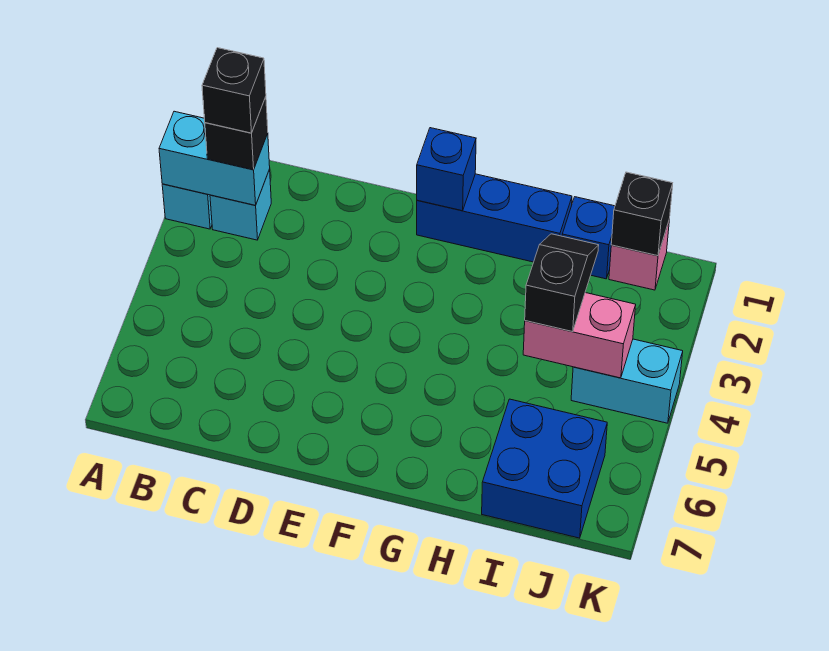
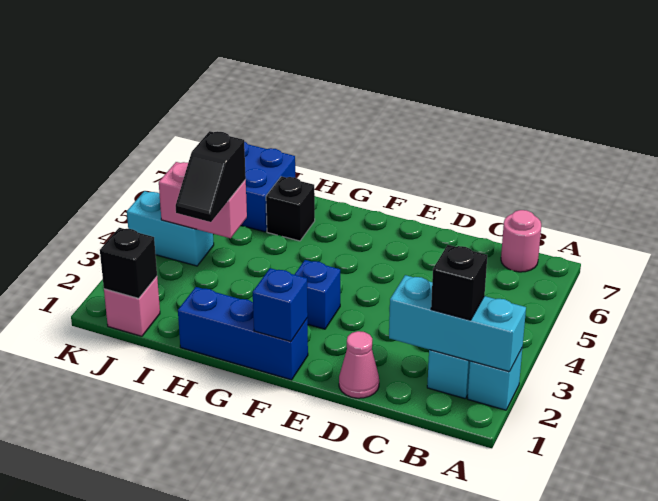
cyan 1x2 brick [159,111,270,205] -> cyan 1x3 brick [389,275,526,372]
black 1x1 brick [202,48,266,133] -> black 1x1 brick moved to [266,176,315,241]
none -> pink 1x1 round brick [501,210,541,272]
none -> pink 1x1 cone [339,331,379,398]
blue 1x1 brick [562,197,615,279] -> blue 1x1 brick moved to [294,260,340,329]

